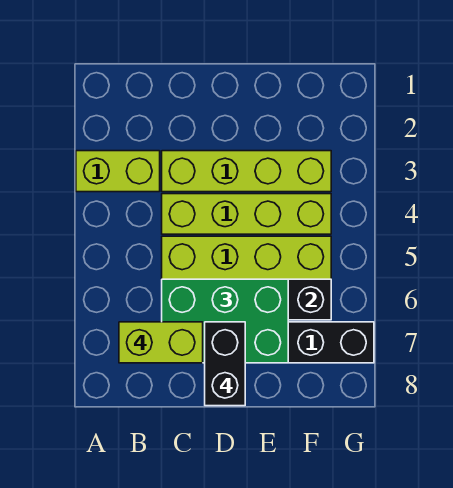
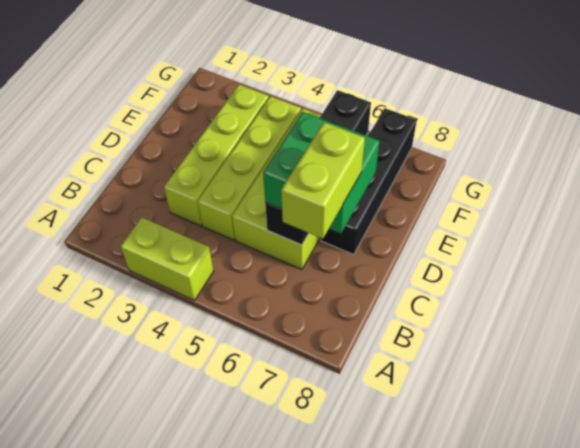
lime 1x2 brick [76,151,160,192] -> lime 1x2 brick turned to [121,217,214,301]
green 2x3 brick [162,279,288,363] -> green 2x2 brick [263,112,380,234]
black 1x2 brick [205,322,245,406] -> none

